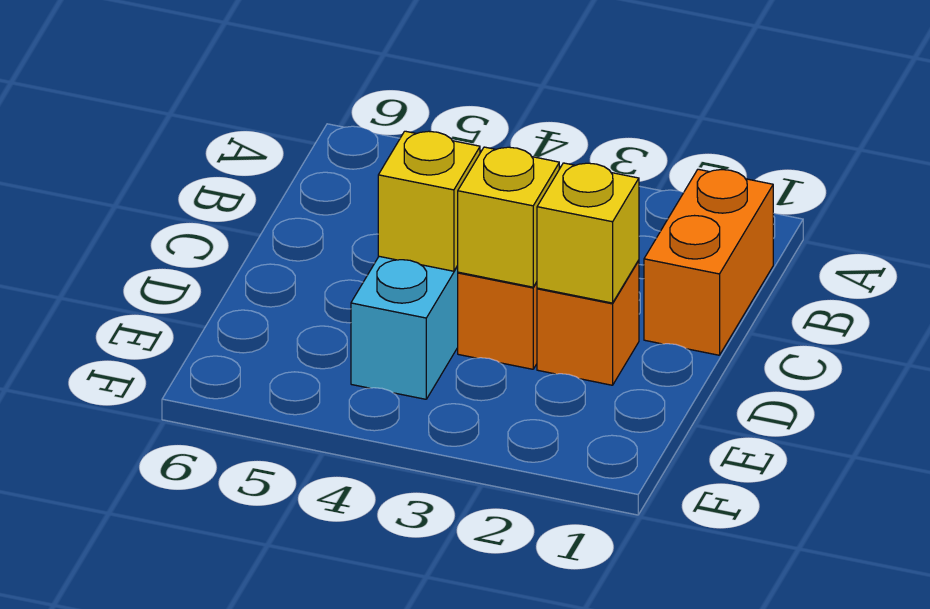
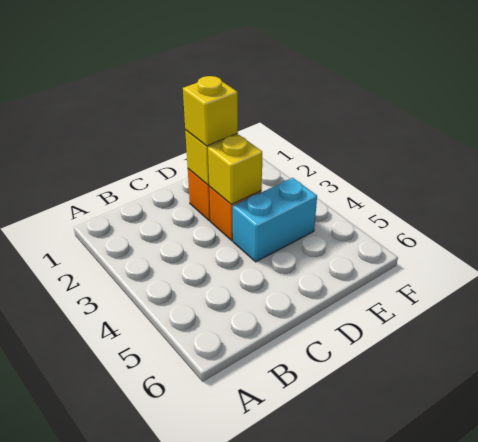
orange 1x2 brick [644,169,773,355] -> none
yellow 1x1 brick [378,131,480,271] -> yellow 1x1 brick moved to [183,76,238,146]

